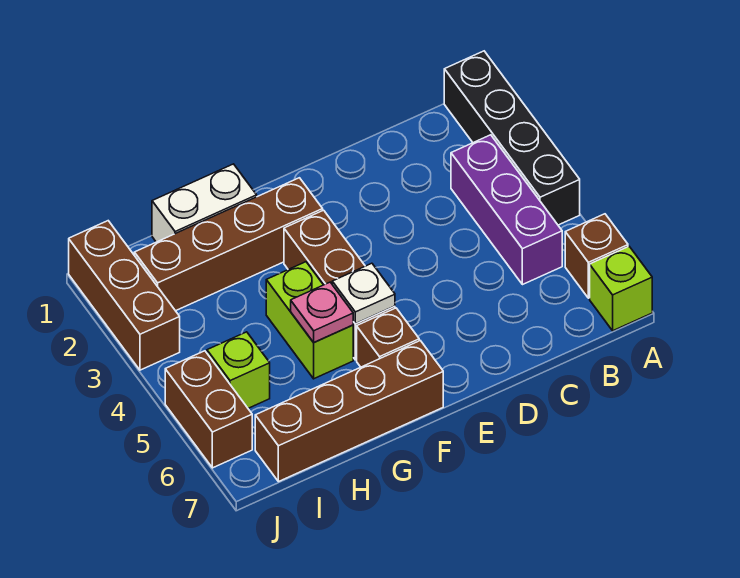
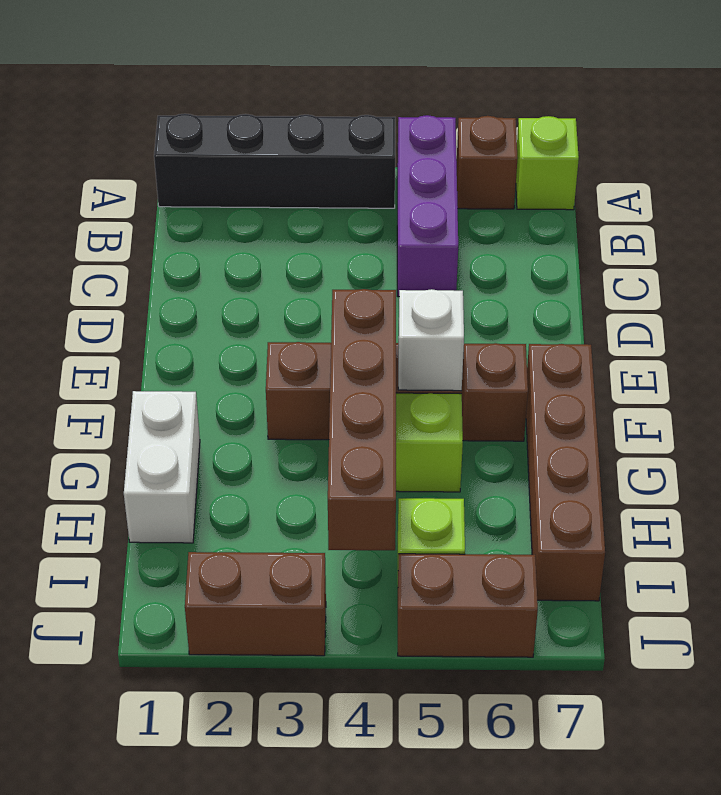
purple 1x3 brick [451,135,562,285] -> purple 1x3 brick turned to [397,115,458,297]
brown 1x4 brick [134,178,323,311] -> brown 1x4 brick moved to [328,289,396,550]
white 1x1 plate [332,263,395,324] -> white 1x1 brick [398,289,464,391]
pink 1x1 plate [291,282,353,342] -> none
brown 1x3 brick [69,221,180,370] -> brown 1x2 brick [185,552,326,656]

